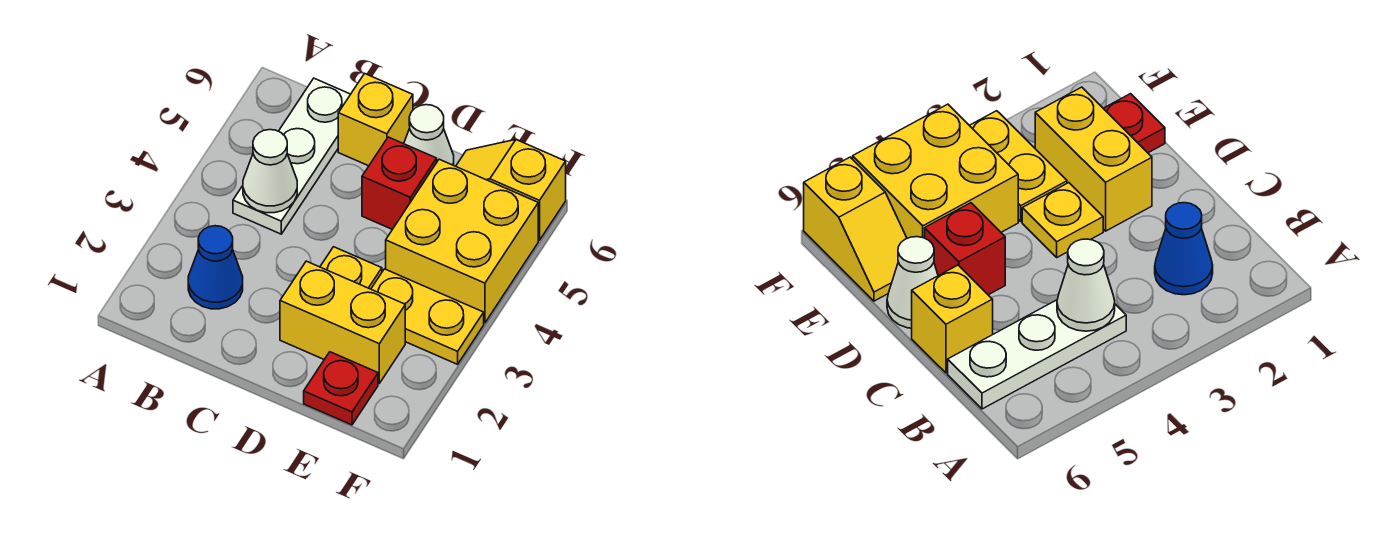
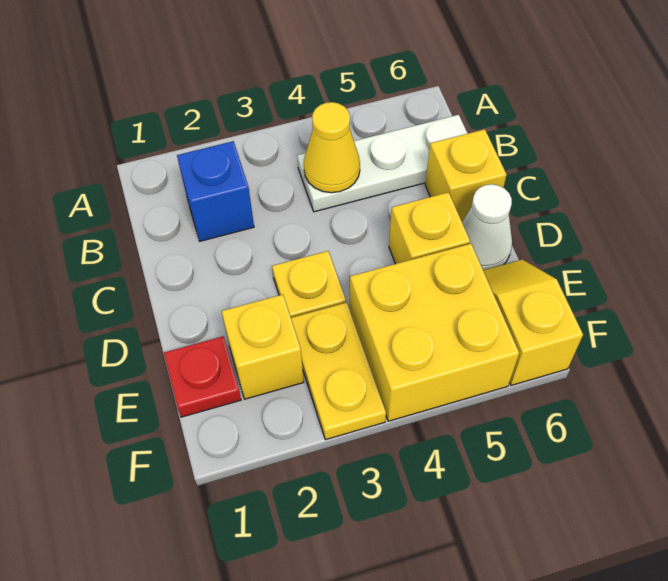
blue 1x1 cone [188,226,243,309] -> blue 1x1 brick [177,141,254,241]
white 1x1 cone [243,130,297,213] -> yellow 1x1 cone [304,102,360,193]
yellow 1x2 brick [280,261,405,383] -> yellow 1x1 brick [221,294,304,399]
red 1x1 brick [362,137,437,229] -> yellow 1x1 brick [389,192,470,264]

